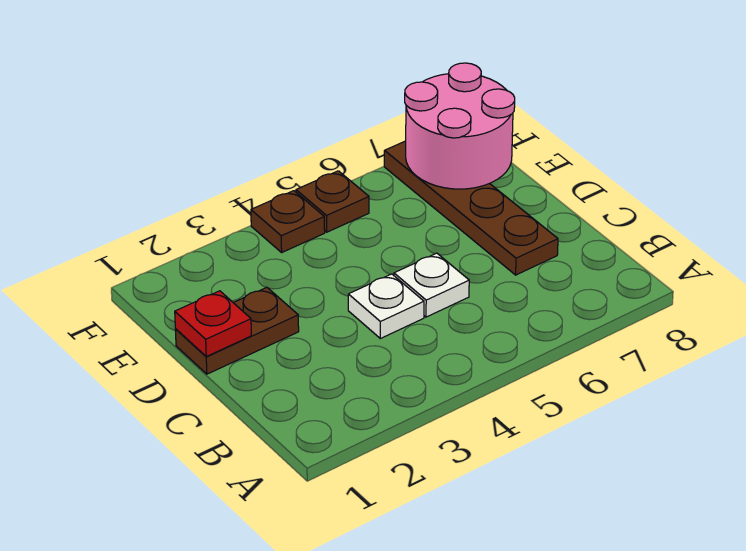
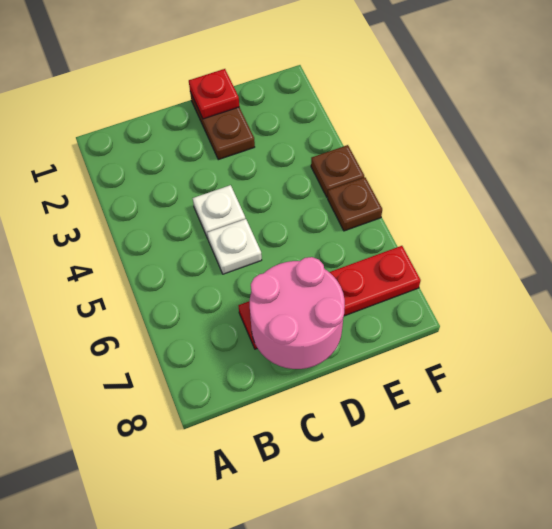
brown 1x4 plate [384,141,558,275] -> red 1x4 plate [239,246,421,349]
pink 2x2 round brick [405,63,515,189] -> pink 2x2 round brick moved to [250,257,345,369]

